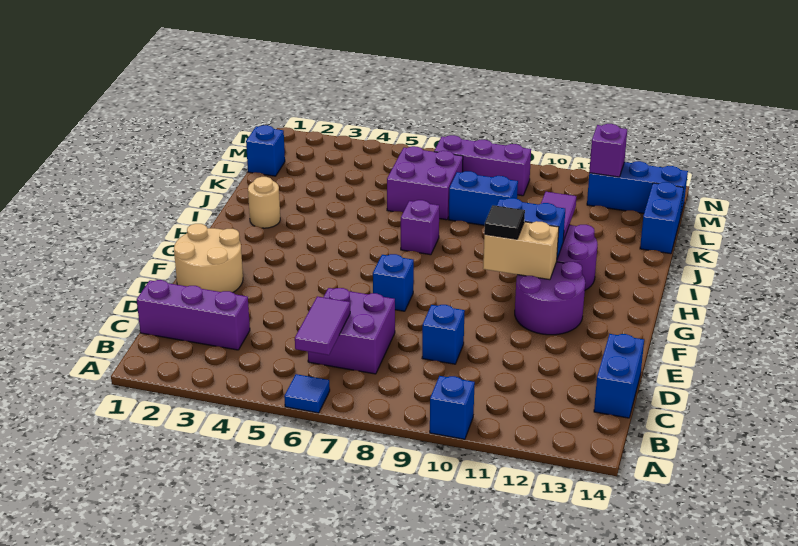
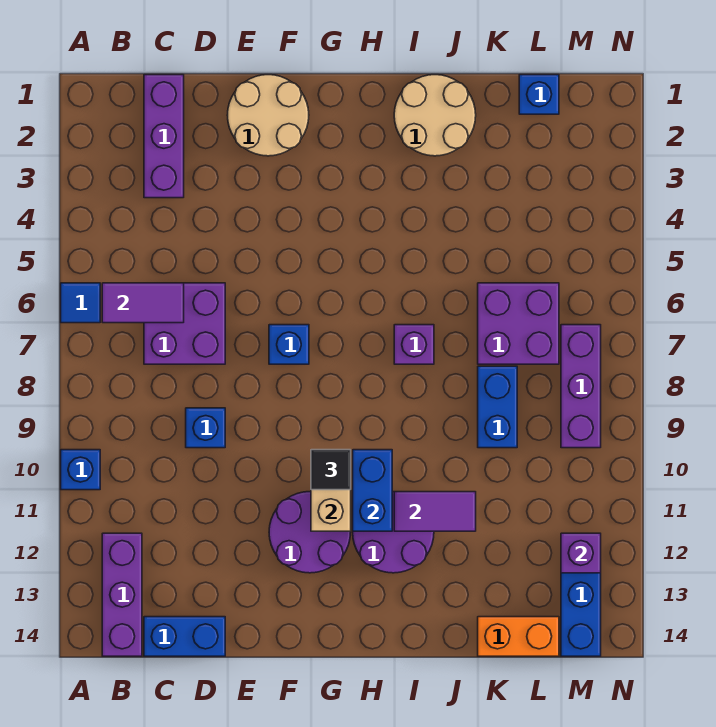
none -> purple 1x3 brick [102,533,142,656]
tan 1x1 round brick [248,177,280,228] -> tan 2x2 round brick [394,75,476,156]
blue 1x2 brick [640,182,684,254] -> orange 1x2 brick [478,617,559,656]

